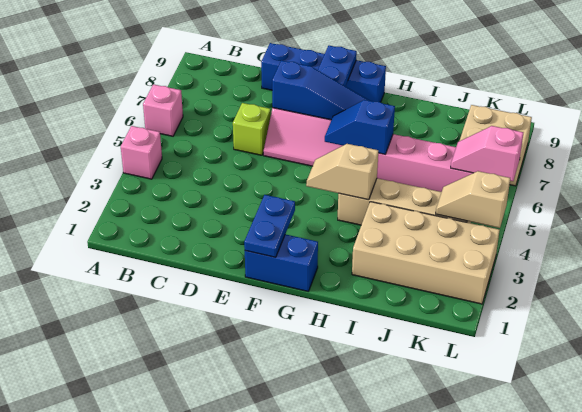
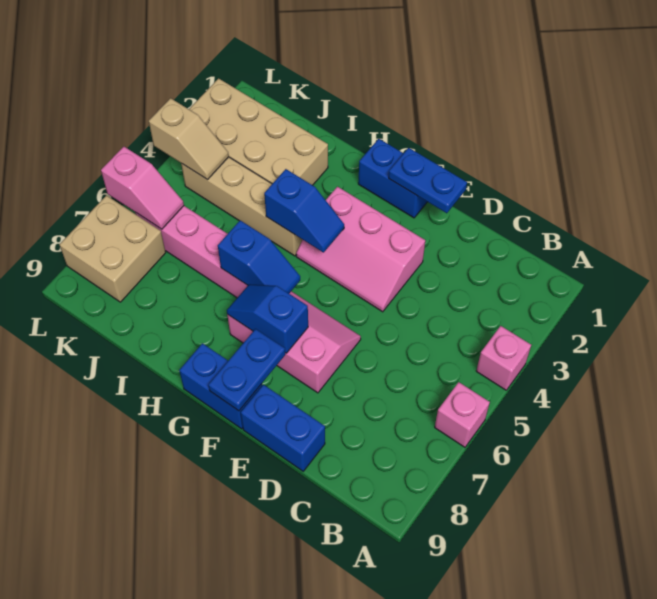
lime 1x1 brick [233,103,271,155] -> none
none -> pink 2x3 slope [296,187,425,312]
blue 1x3 slope [272,60,369,120] -> blue 1x2 slope [227,284,308,353]
blue 1x2 plate [244,195,295,257] -> blue 1x2 plate turned to [389,148,467,213]
tan 1x2 slope [306,144,378,200] -> blue 1x2 slope [264,169,344,252]

